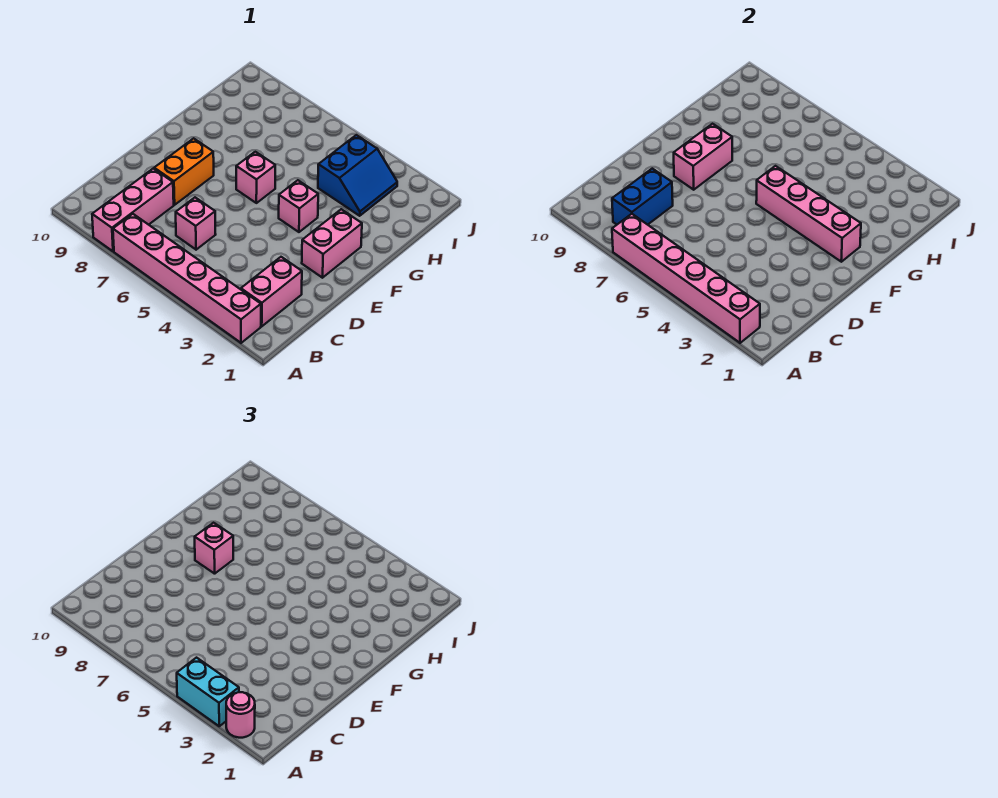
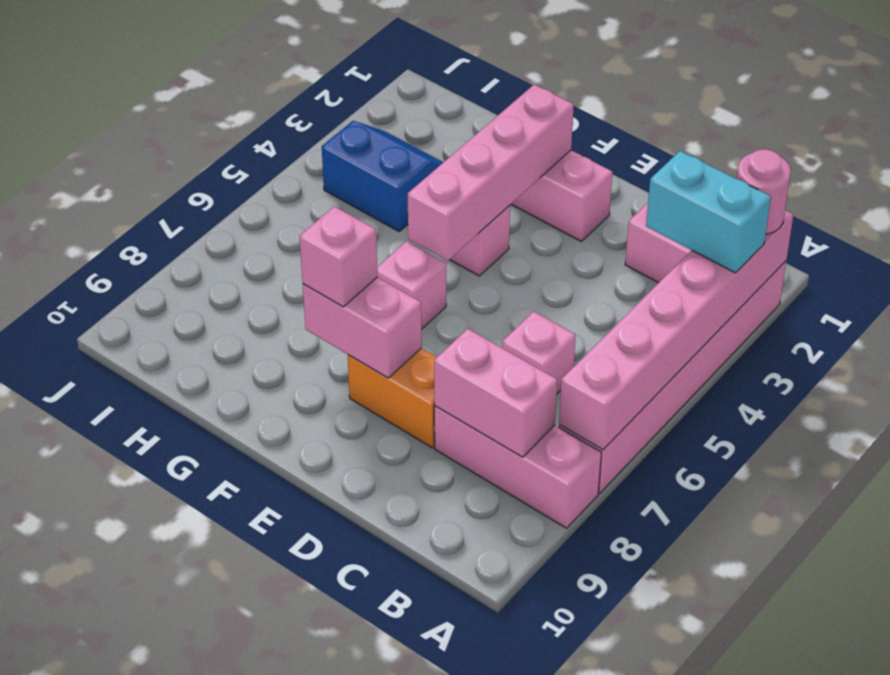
cyan 1x2 brick [177,658,239,726] -> cyan 1x2 brick turned to [646,151,771,273]
blue 1x2 brick [612,169,673,225] -> pink 1x2 brick [434,329,557,457]

